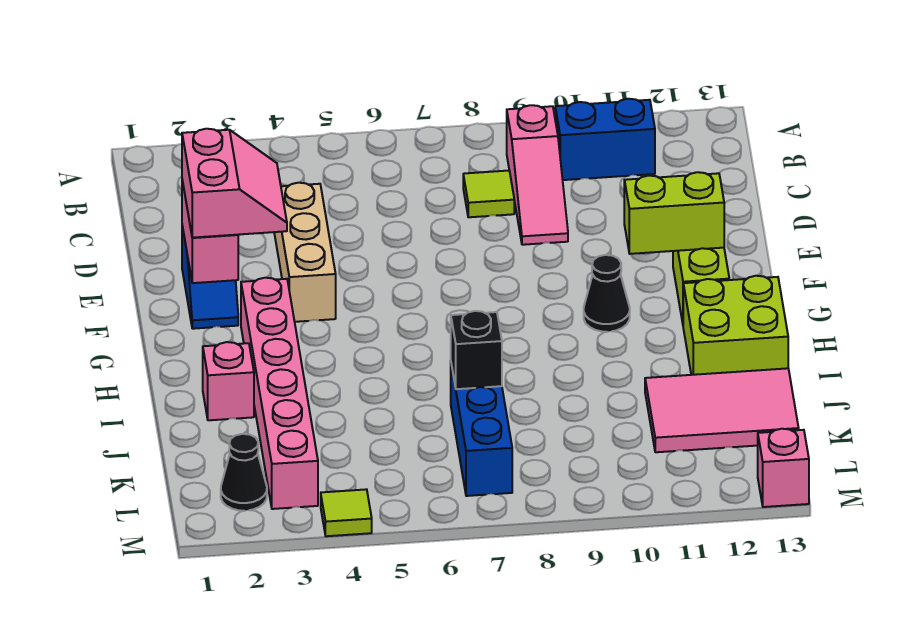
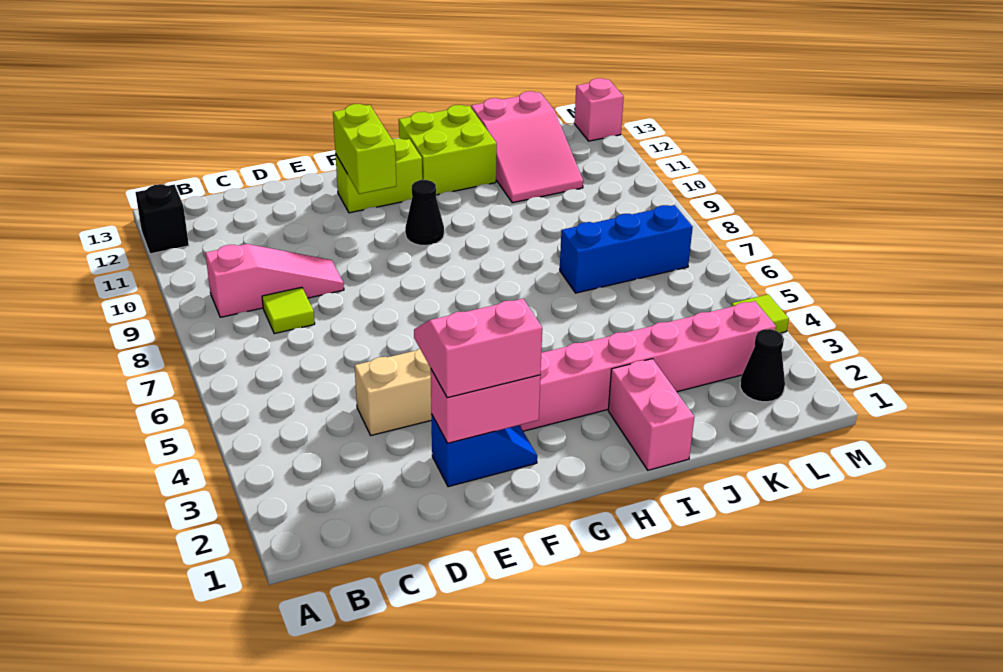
blue 1x2 brick [555,99,655,180] -> none
pink 1x1 brick [203,342,254,420] -> pink 1x2 brick [608,359,694,470]
black 1x1 brick [451,311,502,389] -> black 1x1 brick moved to [135,184,189,254]
pink 2x3 tile [645,368,799,452] -> pink 2x3 slope [471,91,583,203]

